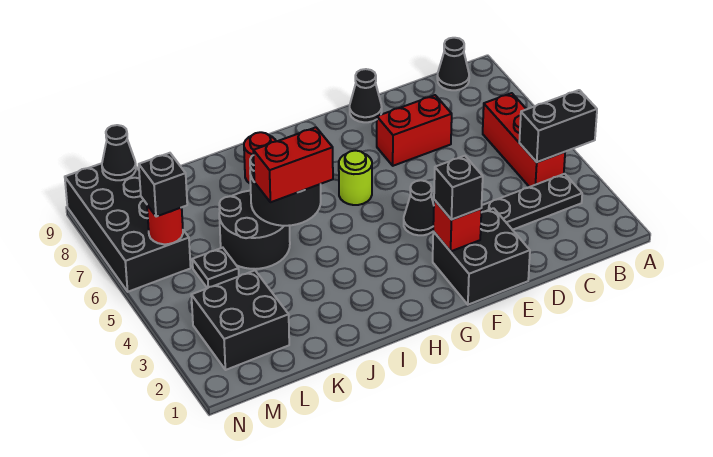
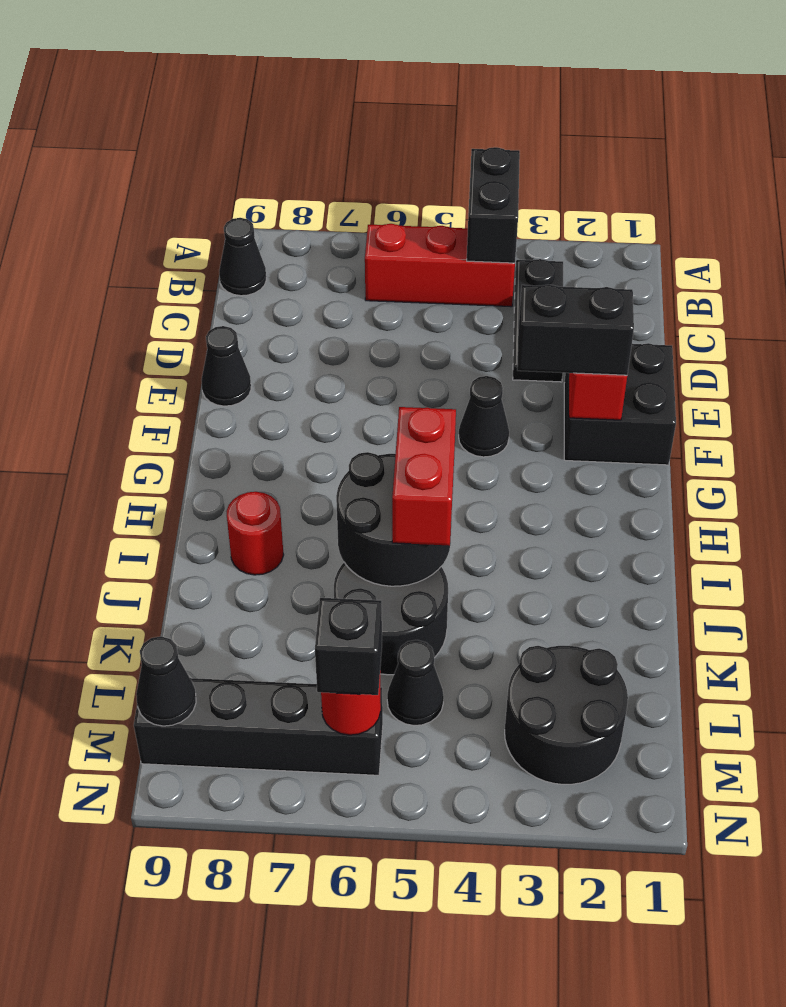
red 1x2 brick [377,95,452,166] -> none
black 1x1 brick [434,156,483,220] -> black 1x2 brick [517,285,634,375]
lime 1x1 round brick [339,151,372,205] -> none
black 2x2 brick [191,271,289,370] -> black 2x2 round brick [505,646,628,784]
black 1x1 plate [192,248,239,288] -> black 1x1 cone [387,640,444,726]
black 2x4 brick [65,163,191,292] -> black 1x4 brick [134,678,383,775]

